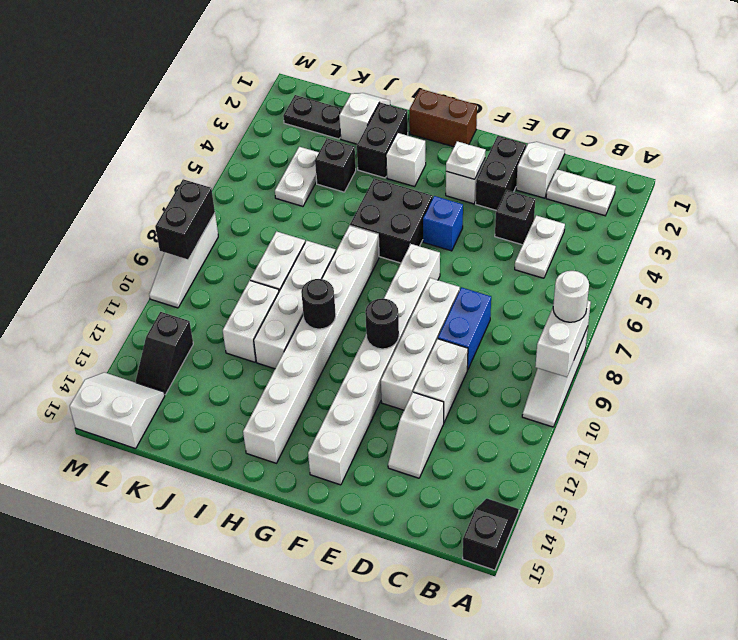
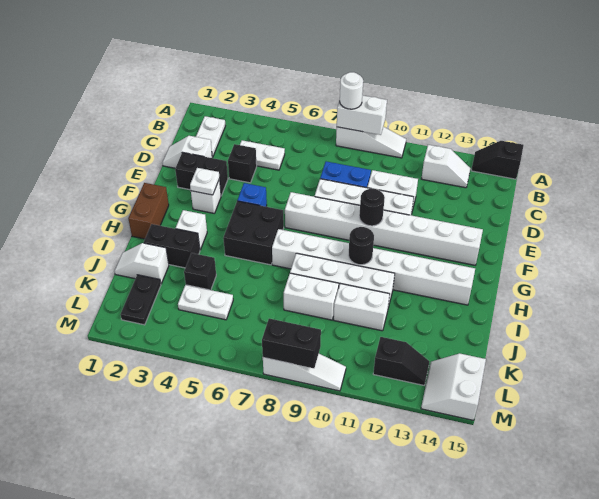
white 1x2 slope [388,392,444,478] -> white 1x2 slope moved to [421,145,471,188]

